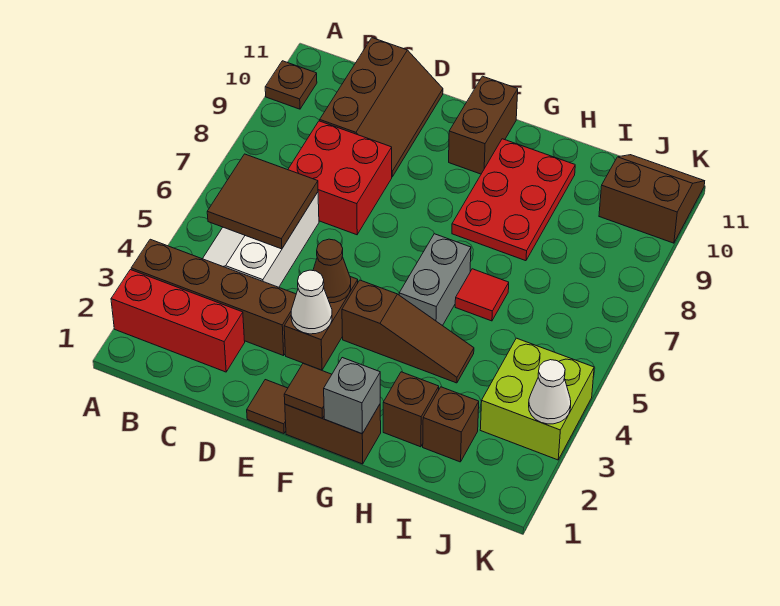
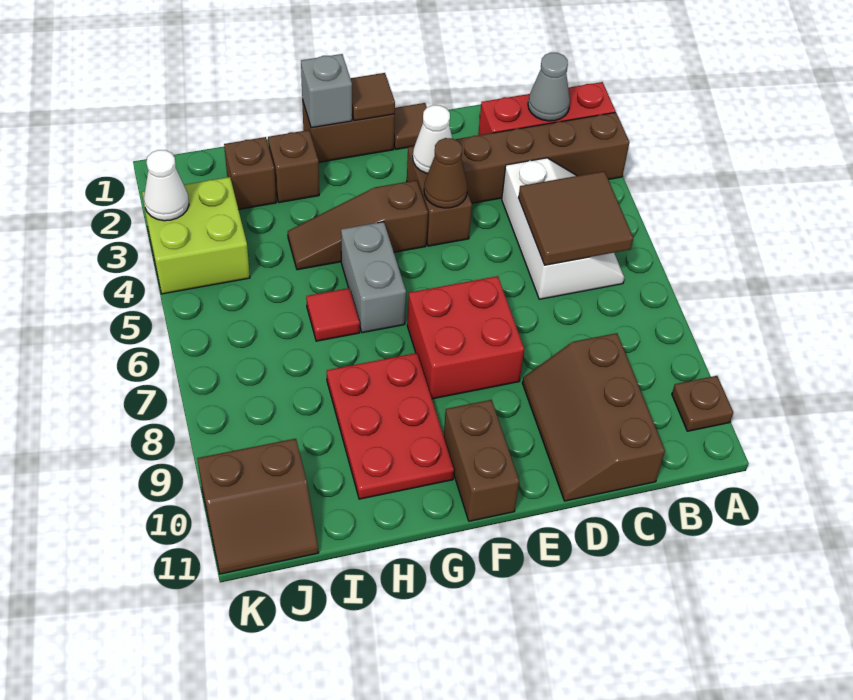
none -> grey 1x1 cone [528,53,570,121]
red 2x2 brick [288,121,392,235] -> red 2x2 brick moved to [407,276,524,399]

